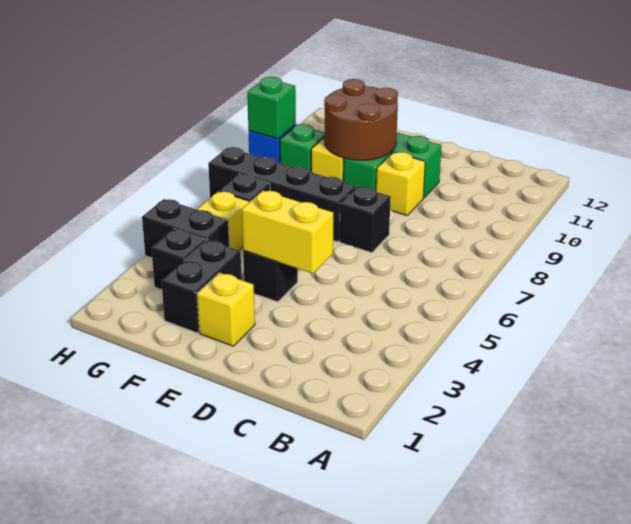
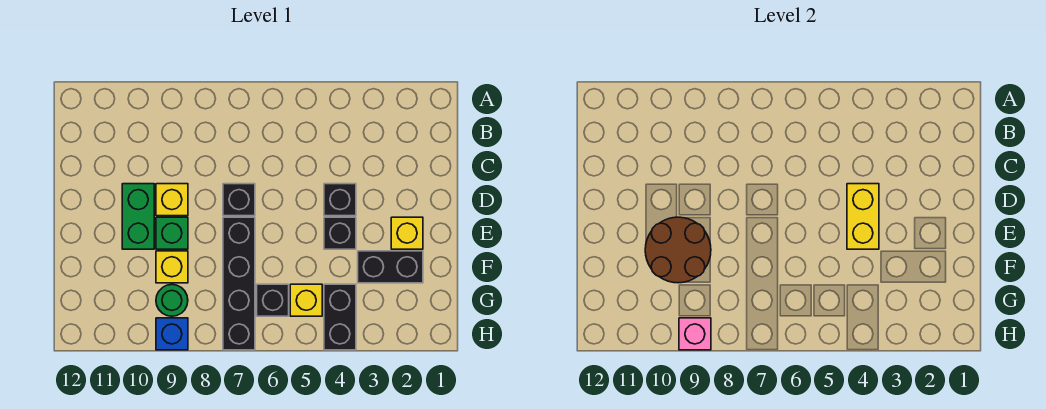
black 1x1 brick [151,229,206,290] -> black 1x1 brick moved to [324,184,356,216]
green 1x1 brick [280,124,325,172] -> green 1x1 round brick [156,285,188,316]
green 1x1 brick [247,77,296,139] -> pink 1x1 brick [679,318,711,350]

